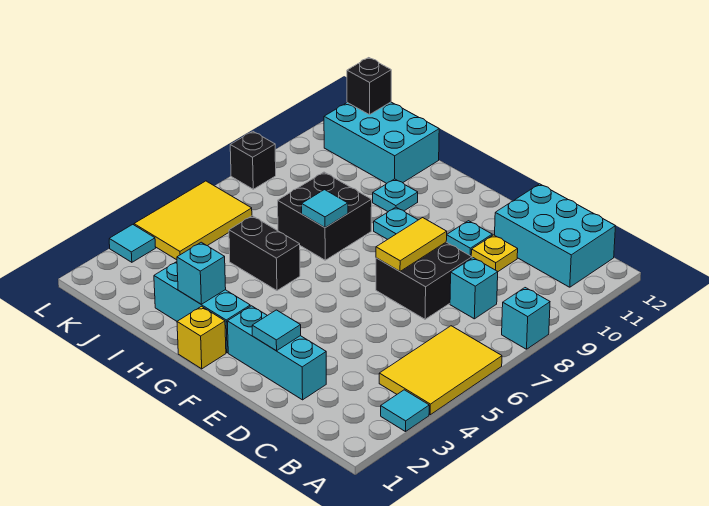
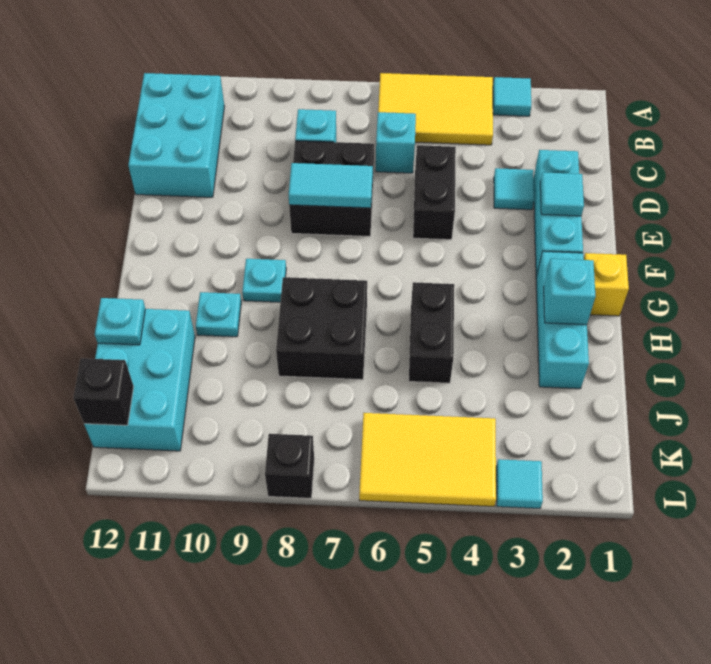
cyan 1x1 brick [502,288,550,349] -> cyan 1x1 brick moved to [376,112,416,173]
none -> black 1x2 brick [413,145,456,240]
yellow 1x1 plate [471,235,518,272] -> none
yellow 1x2 tile [376,218,447,271] -> cyan 1x2 tile [289,163,373,208]
cyan 1x1 plate [446,221,492,256] -> cyan 1x1 plate moved to [95,298,145,345]
cyan 1x1 tile [302,190,348,228] -> cyan 1x1 tile moved to [494,168,534,210]

